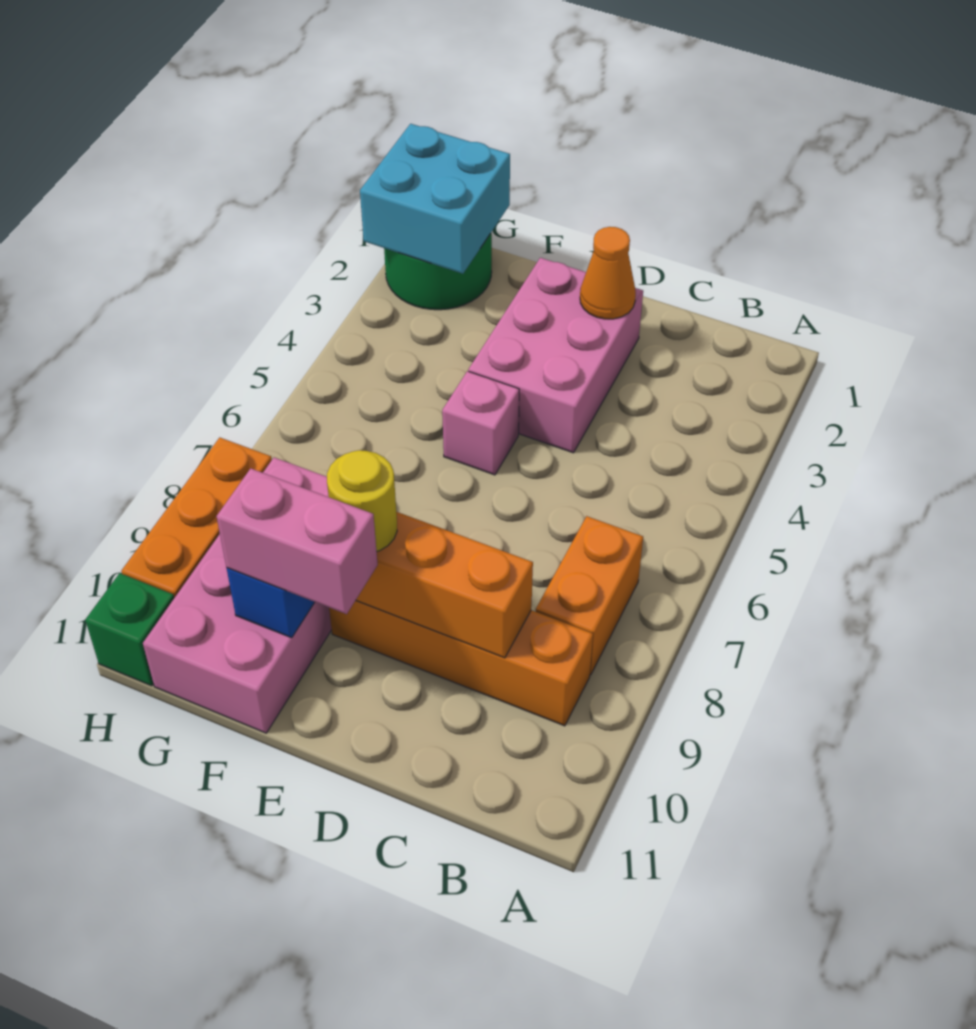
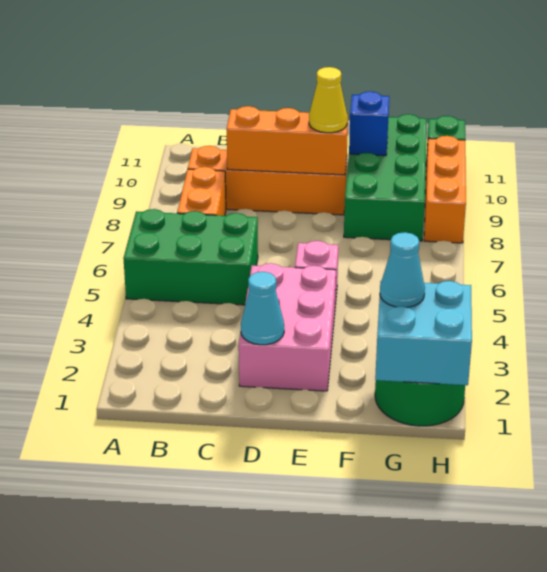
none -> green 2x3 brick [123,209,258,305]
orange 1x1 cone [580,227,636,319] -> cyan 1x1 cone [241,272,284,345]
yellow 1x1 round brick [327,450,397,551] -> yellow 1x1 cone [309,67,347,133]
pink 1x2 brick [217,469,378,614] -> none
pink 2x4 brick [143,457,332,733] -> green 2x4 brick [344,114,427,241]
none -> cyan 1x1 cone [380,232,425,307]

